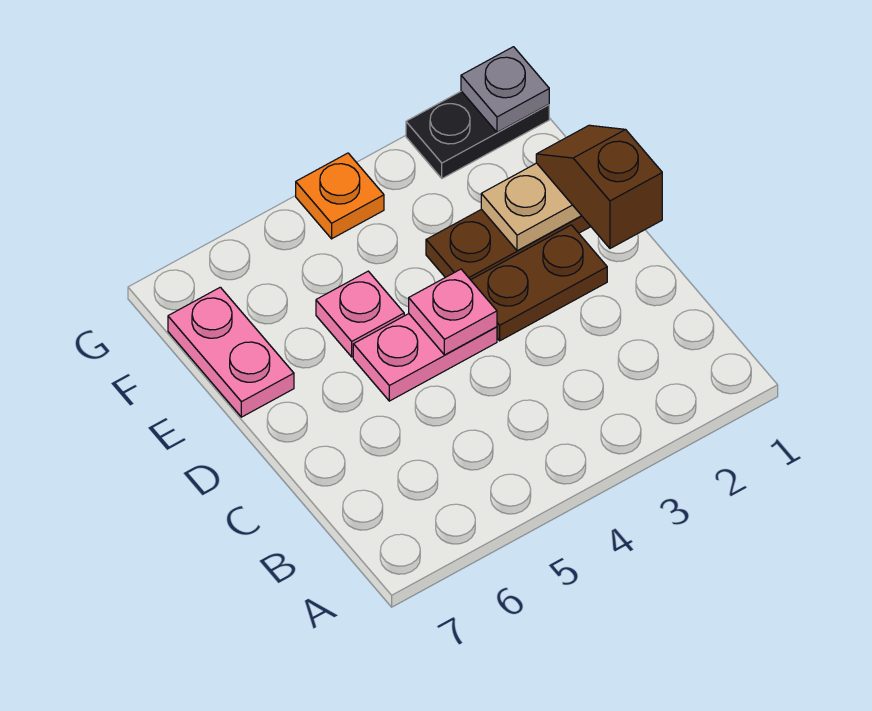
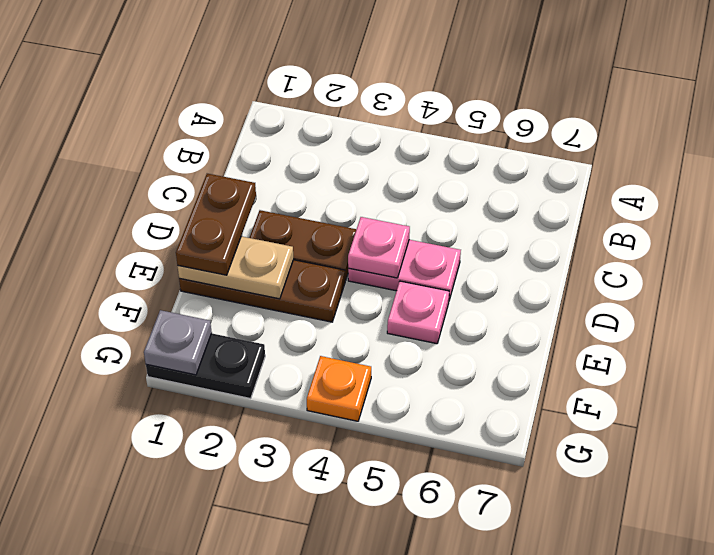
brown 1x2 slope [536,125,662,248] -> brown 1x2 plate [176,174,256,275]
pink 1x2 plate [168,287,294,417] -> none

